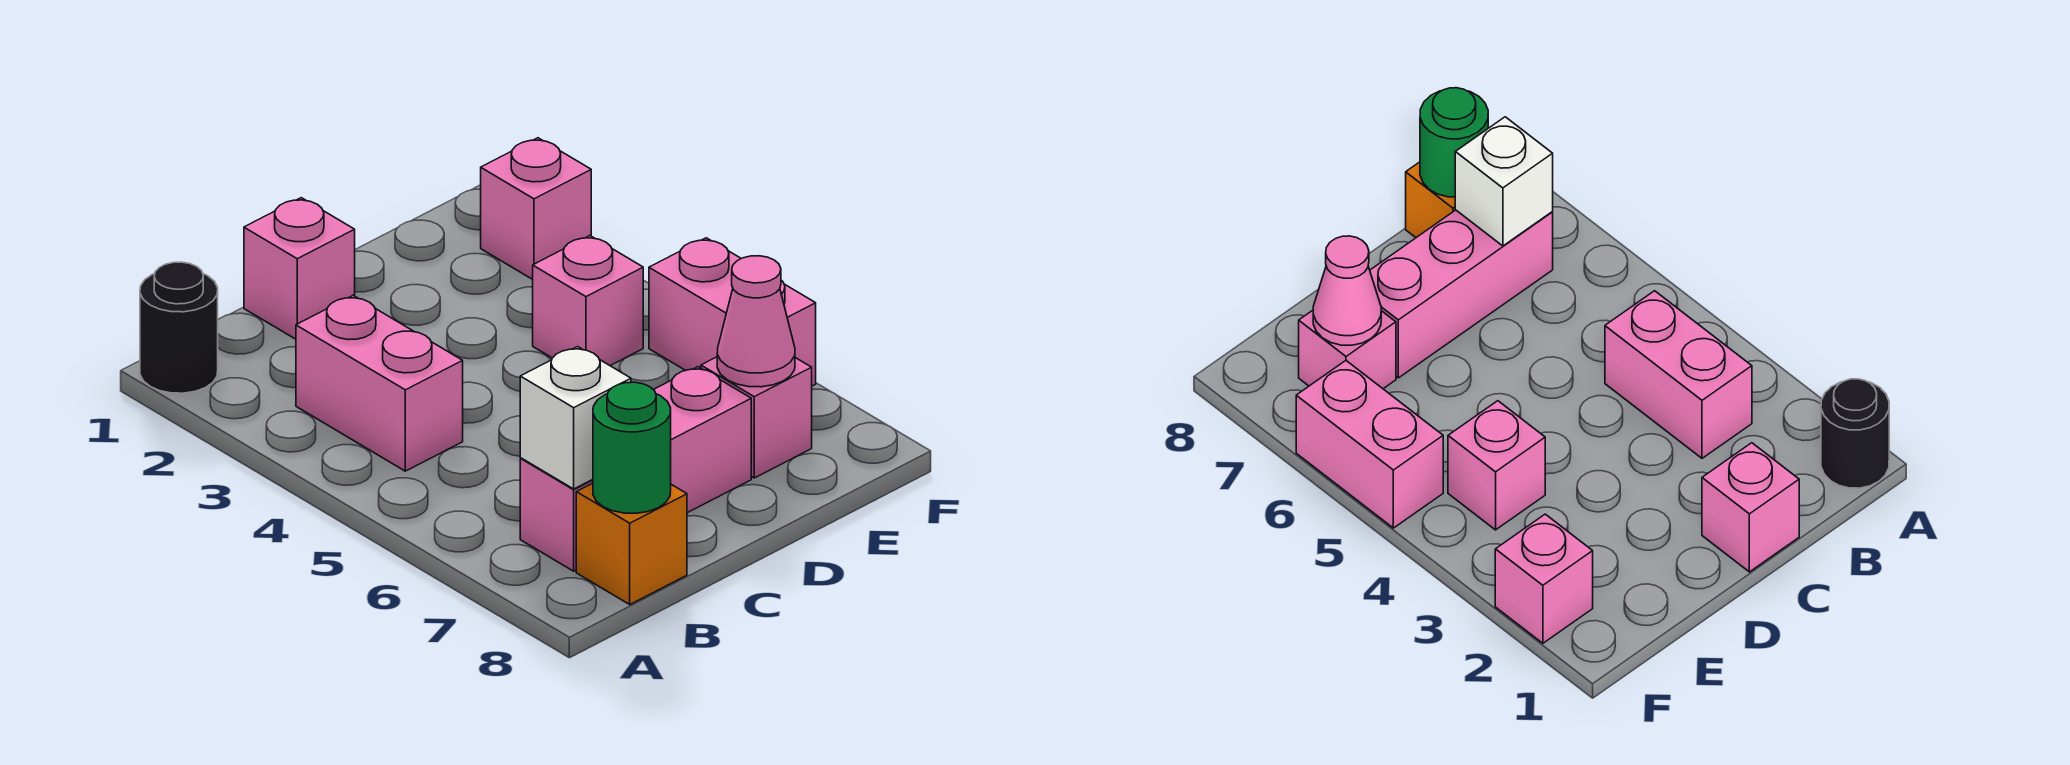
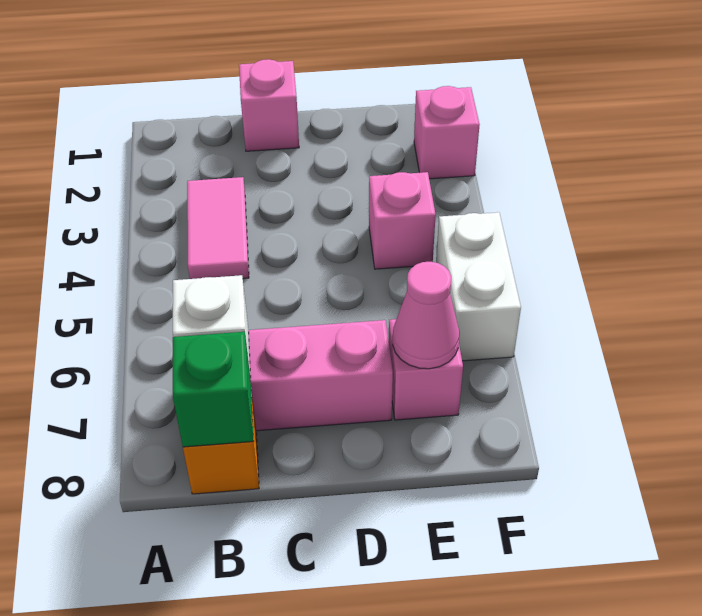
black 1x1 round brick [140,262,218,393] -> none
pink 1x2 brick [296,295,463,471] -> pink 1x2 tile [187,177,249,279]
green 1x1 round brick [593,382,671,513] -> green 1x1 brick [173,332,254,447]
pink 1x2 brick [649,238,816,386] -> white 1x2 brick [436,212,521,361]

